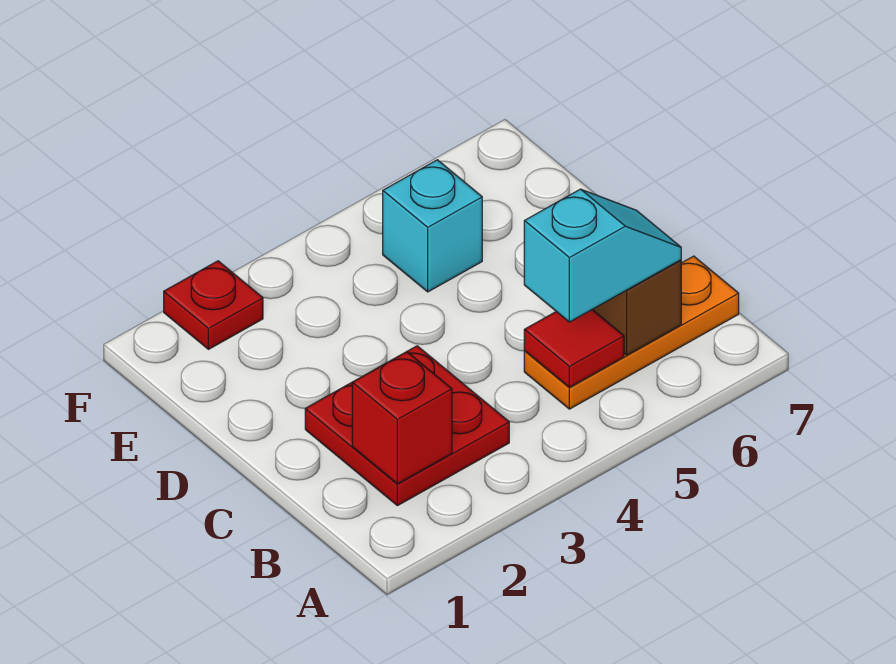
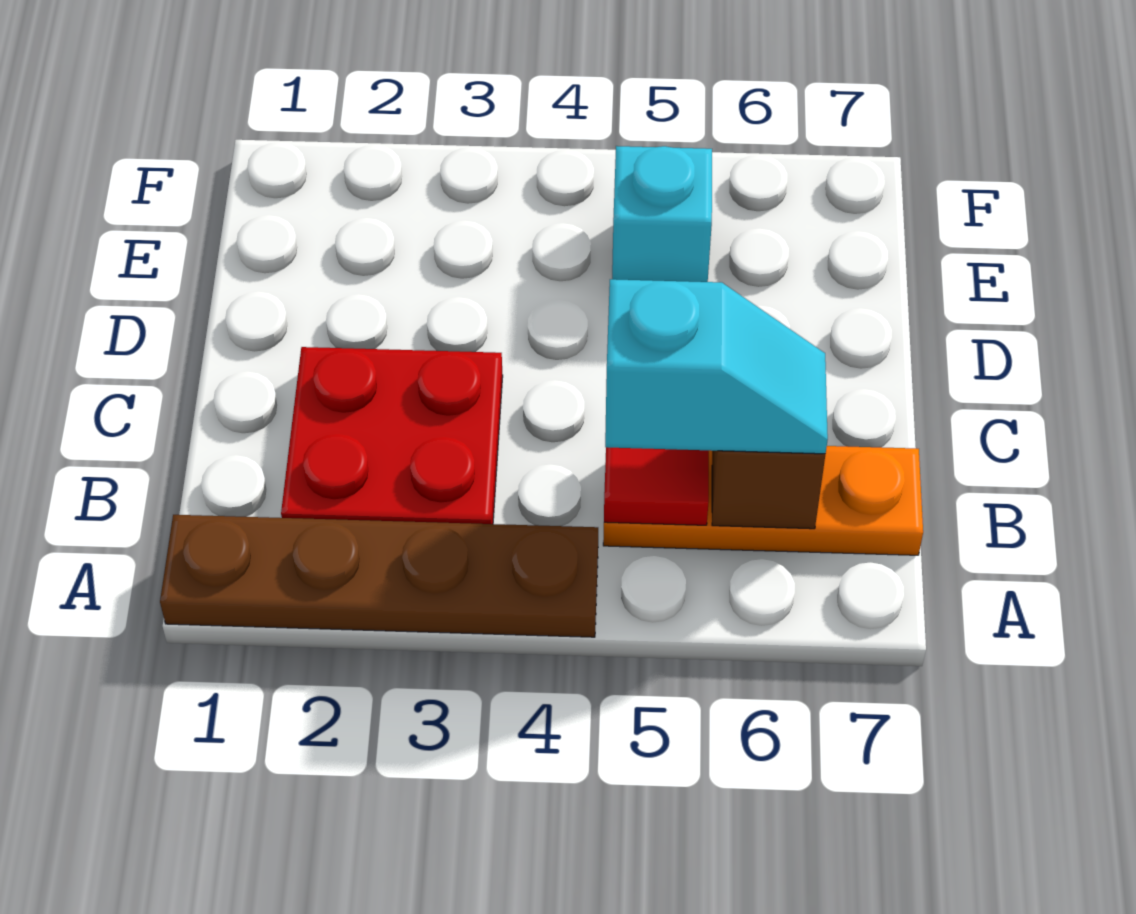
none -> brown 1x4 plate [160,515,598,637]
red 1x1 brick [352,352,452,484] -> none
red 1x1 plate [164,261,263,349] -> none

